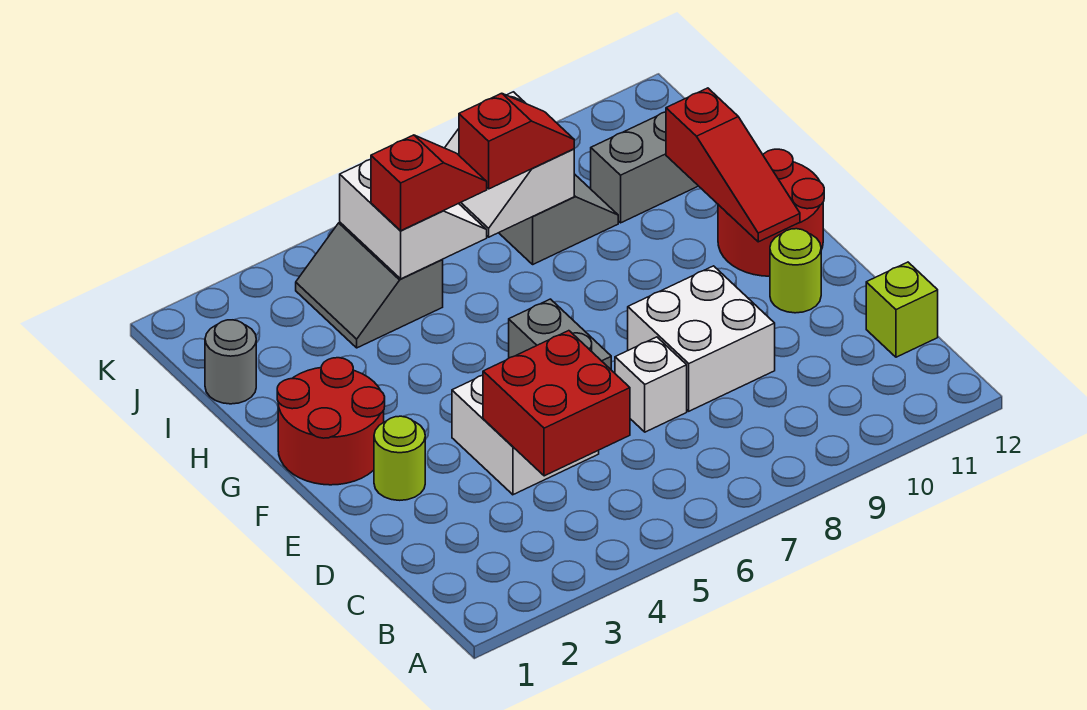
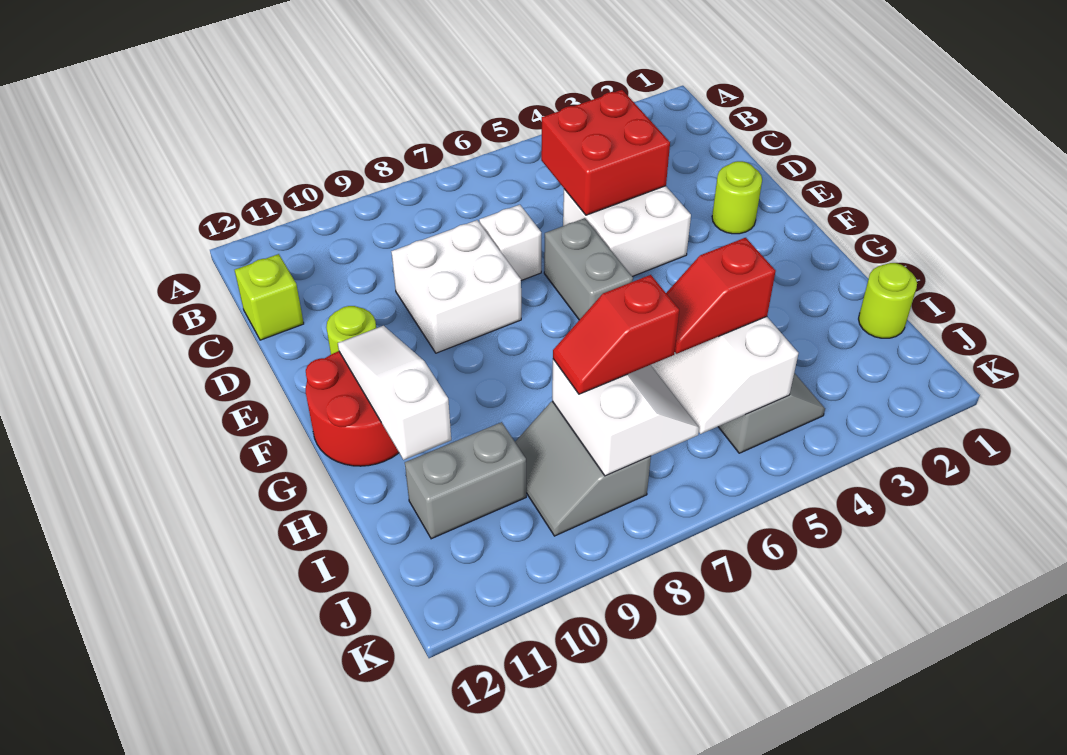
red 2x2 round brick [277,358,385,485] -> none
red 1x3 slope [666,88,800,242] -> white 1x3 slope [338,326,451,460]
grey 1x1 round brick [205,320,256,404] -> lime 1x1 round brick [859,263,917,338]

